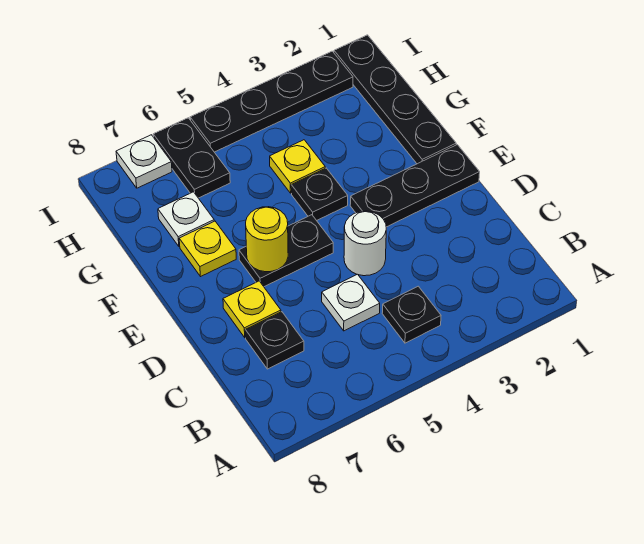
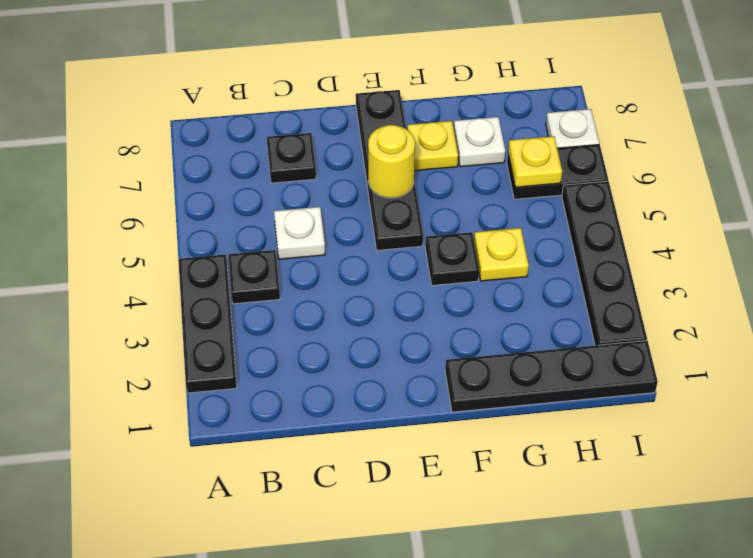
white 1x1 round brick [344,211,386,276] -> none
yellow 1x1 plate [223,281,281,338] -> yellow 1x1 plate moved to [508,136,562,187]
black 1x3 plate [350,145,480,227] -> black 1x3 plate moved to [178,254,237,393]
black 1x2 plate [239,215,333,287] -> black 1x4 plate [356,90,423,250]

